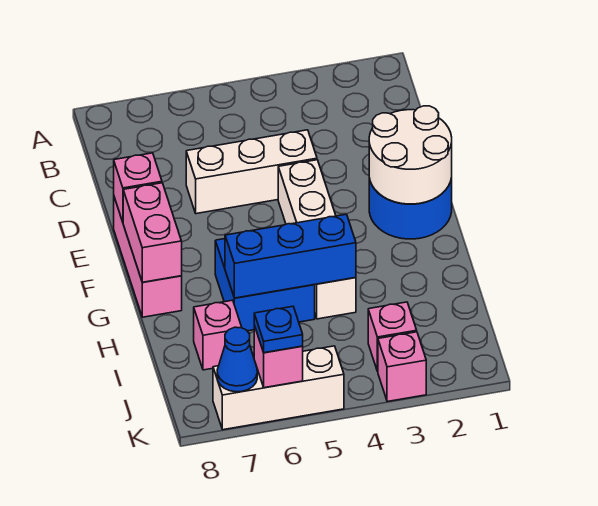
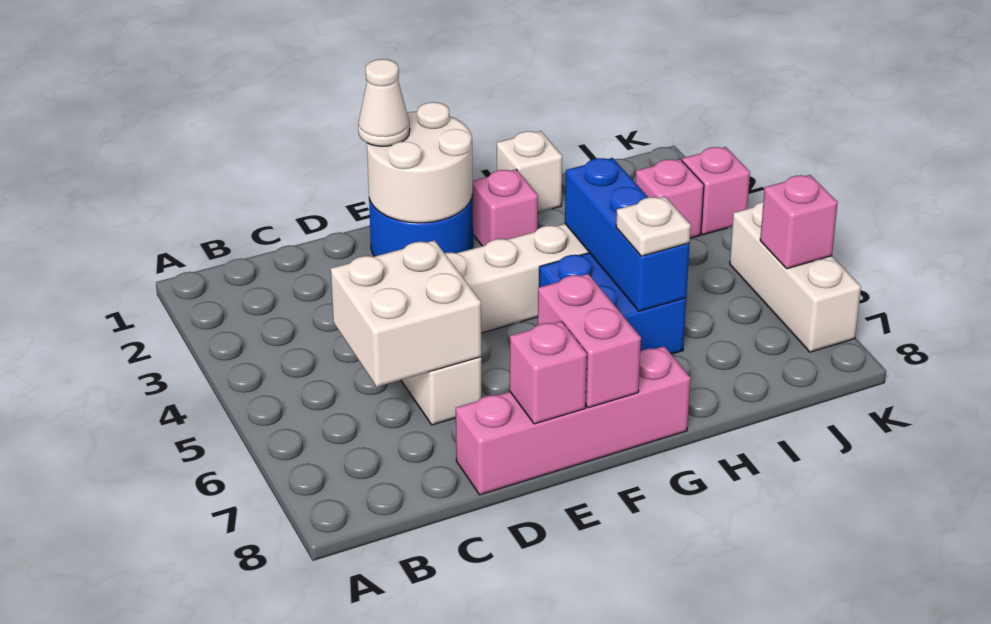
none -> white 2x2 brick [331,240,481,387]
none -> white 1x1 cone [358,59,410,146]
pink 1x3 brick [114,197,182,317] -> pink 1x4 brick [456,346,691,495]
pink 1x2 brick [123,183,182,282] -> pink 1x2 brick turned to [538,274,641,408]
none -> white 1x1 brick [497,131,562,213]
none -> white 1x1 plate [616,196,691,256]
pink 1x1 brick [194,300,242,370] -> pink 1x1 brick moved to [473,169,538,246]
blue 1x1 plate [254,306,303,353] -> none
blue 1x1 cone [217,327,257,392] -> none

